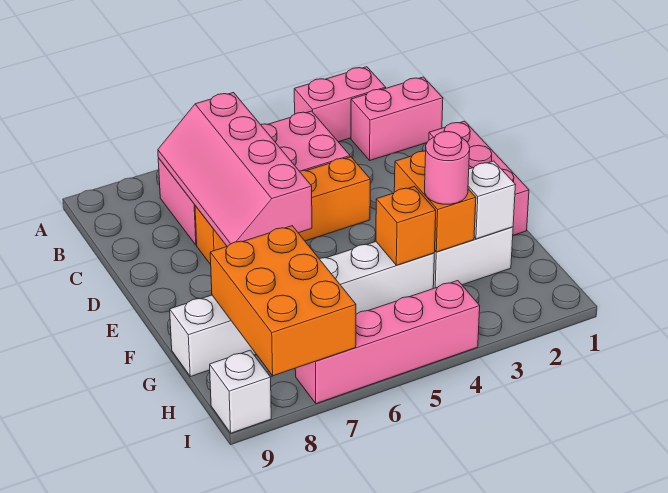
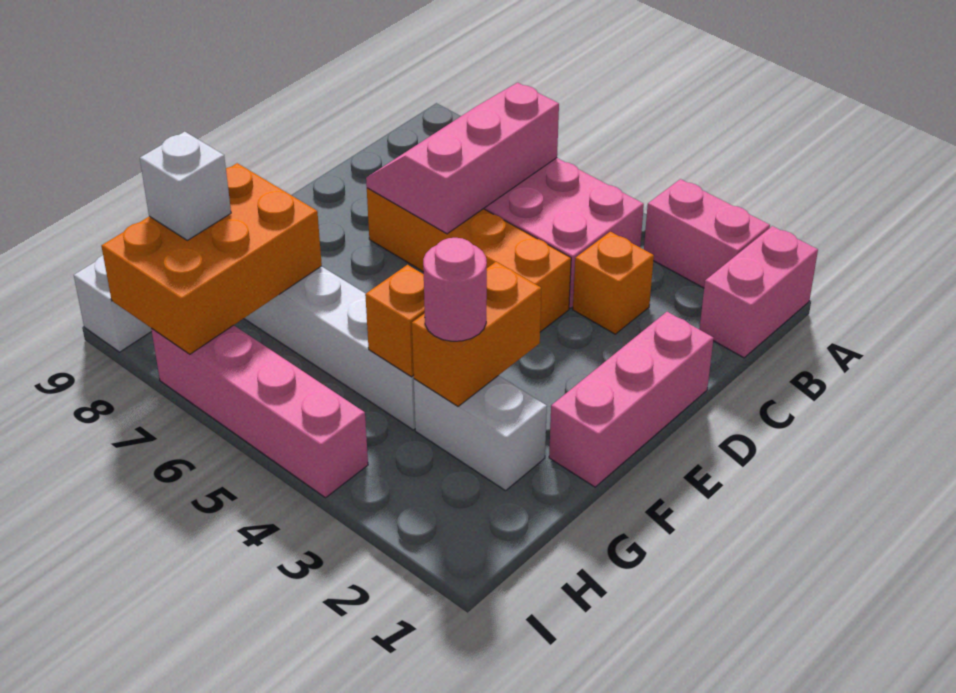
pink 1x2 brick [351,77,443,160] -> pink 1x2 brick turned to [699,226,818,358]
pink 2x4 slope [158,93,312,247] -> pink 2x3 slope [366,83,559,234]
none -> orange 1x1 brick [573,232,654,334]
white 1x1 brick [468,161,515,239] -> white 1x1 brick moved to [140,132,231,240]

